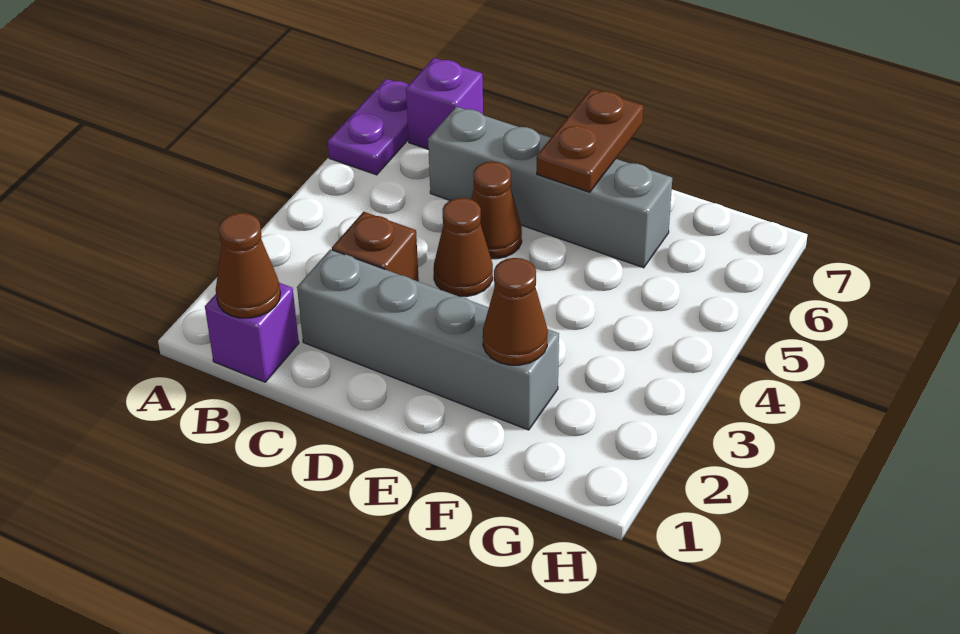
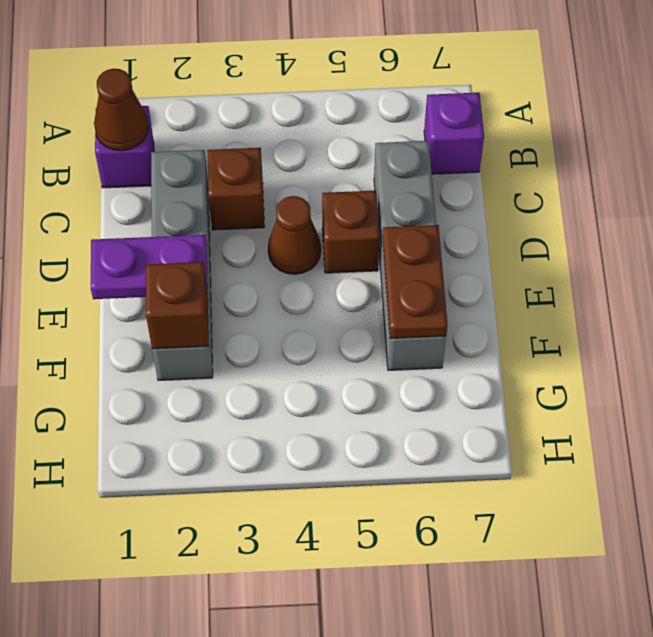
purple 1x2 plate [328,79,409,175] -> purple 1x2 plate moved to [91,235,208,299]
brown 1x1 cone [471,162,522,259] -> brown 1x1 brick [322,191,380,273]
brown 1x2 plate [537,89,643,192] -> brown 1x2 plate turned to [383,225,448,339]
brown 1x1 cone [483,258,548,365] -> brown 1x1 brick [146,262,209,349]

